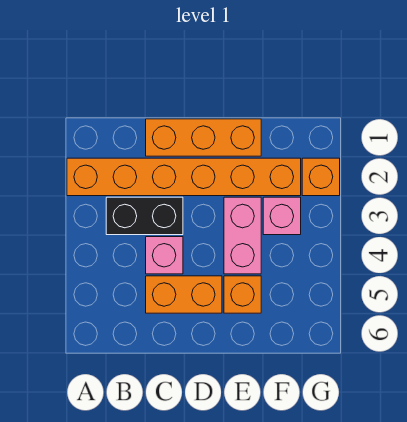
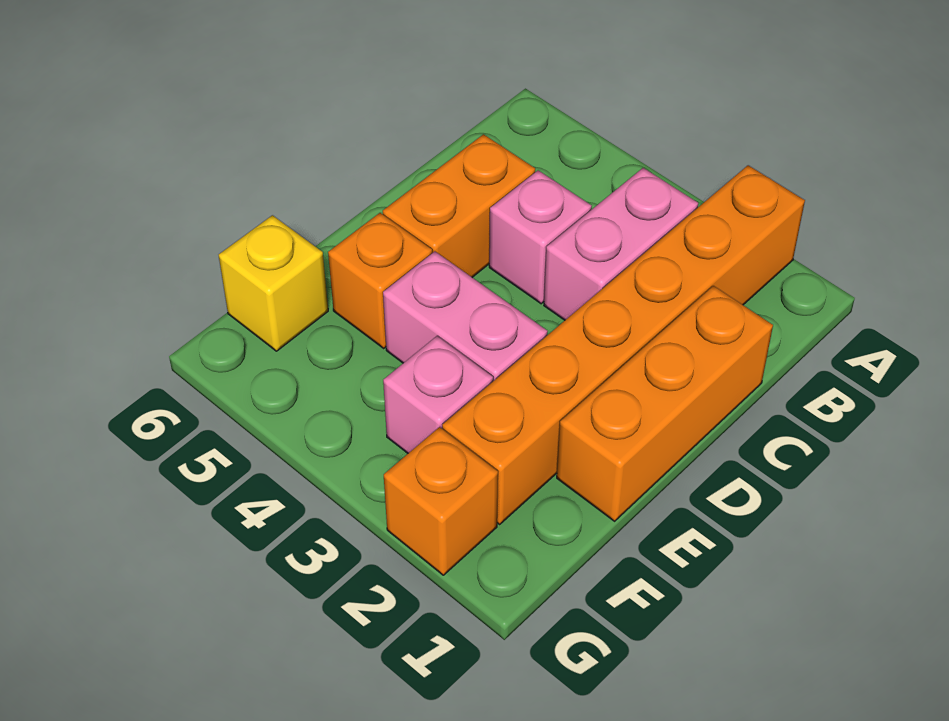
black 1x2 brick [106,197,183,235] -> pink 1x2 brick [544,168,698,320]
none -> yellow 1x1 brick [219,215,328,351]

